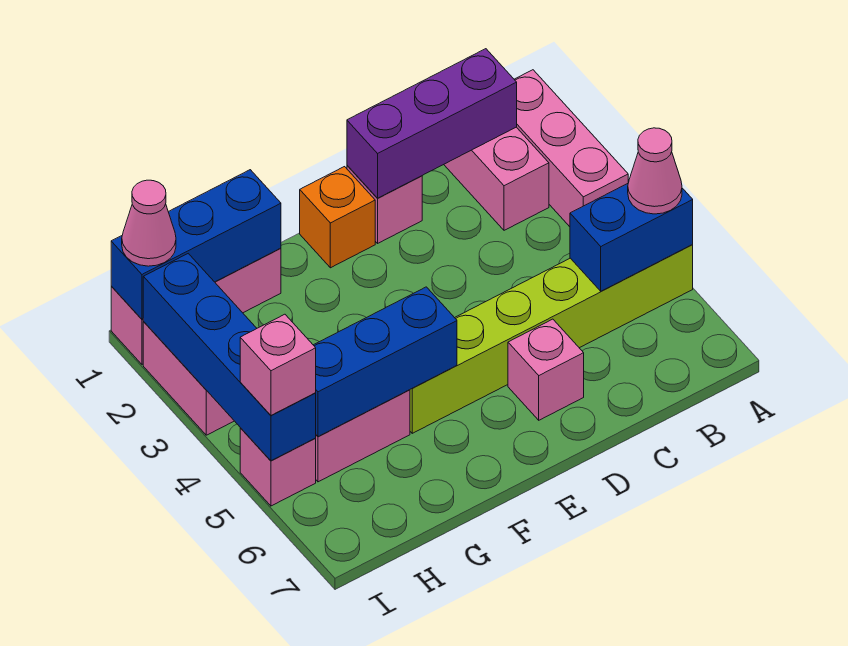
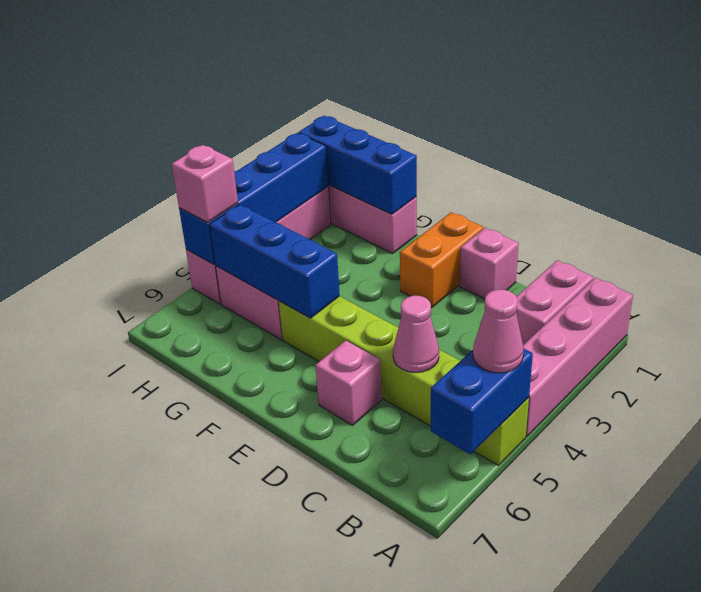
pink 1x3 brick [514,70,628,227] -> pink 1x4 brick [523,278,633,437]
blue 1x2 brick [570,184,693,291] -> blue 1x2 brick turned to [431,349,533,454]
purple 1x3 brick [347,49,517,198] -> none
orange 1x1 brick [300,167,375,268] -> orange 1x2 brick [400,212,483,307]
pink 1x1 cone [122,180,176,266] -> pink 1x1 cone moved to [393,296,439,372]

